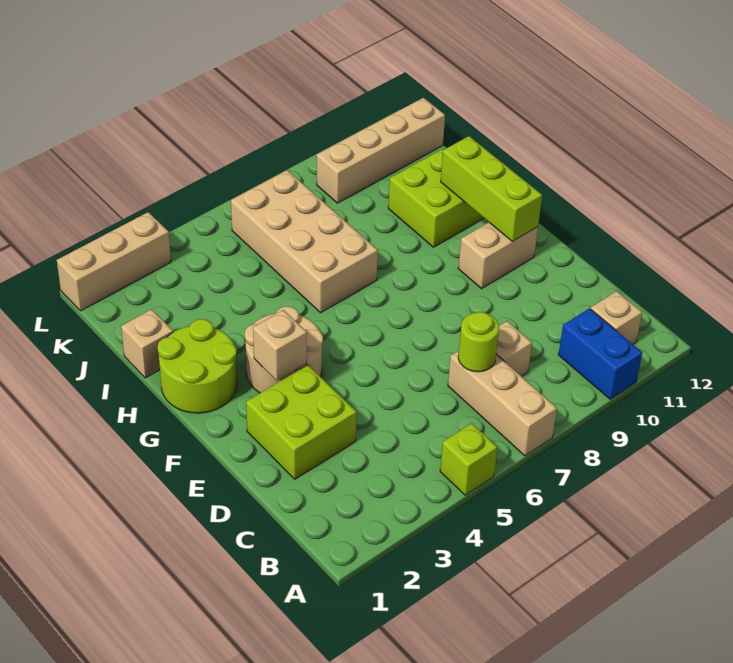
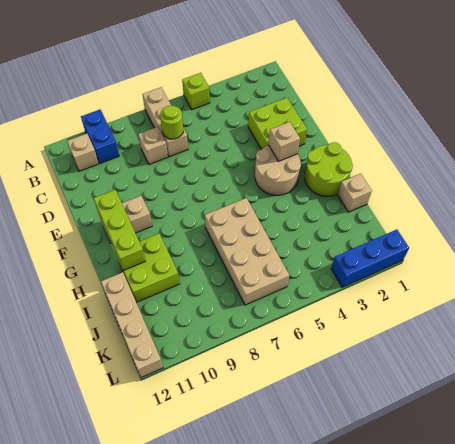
tan 1x4 brick [317,98,445,203] -> tan 1x4 brick turned to [101,272,163,378]
tan 1x3 brick [57,212,171,311] -> blue 1x3 brick [331,230,409,287]

